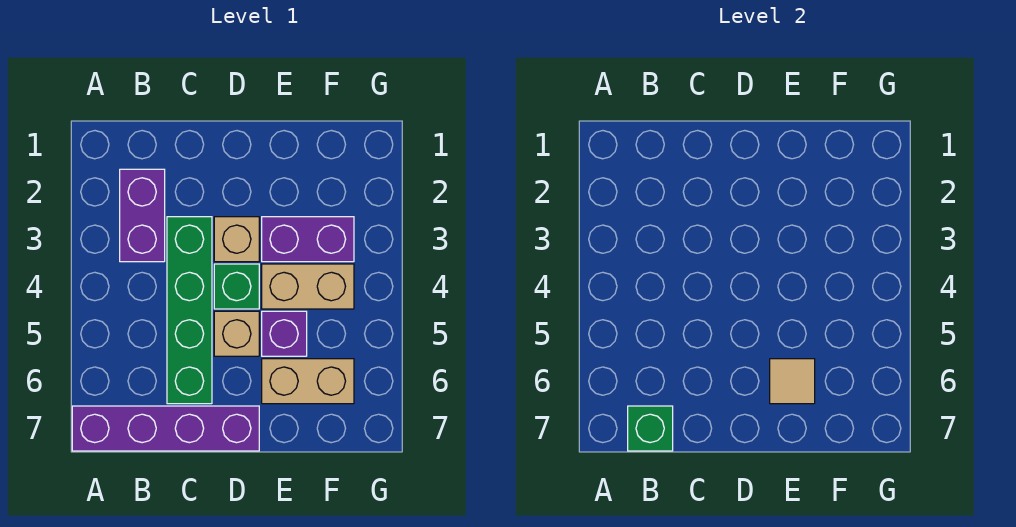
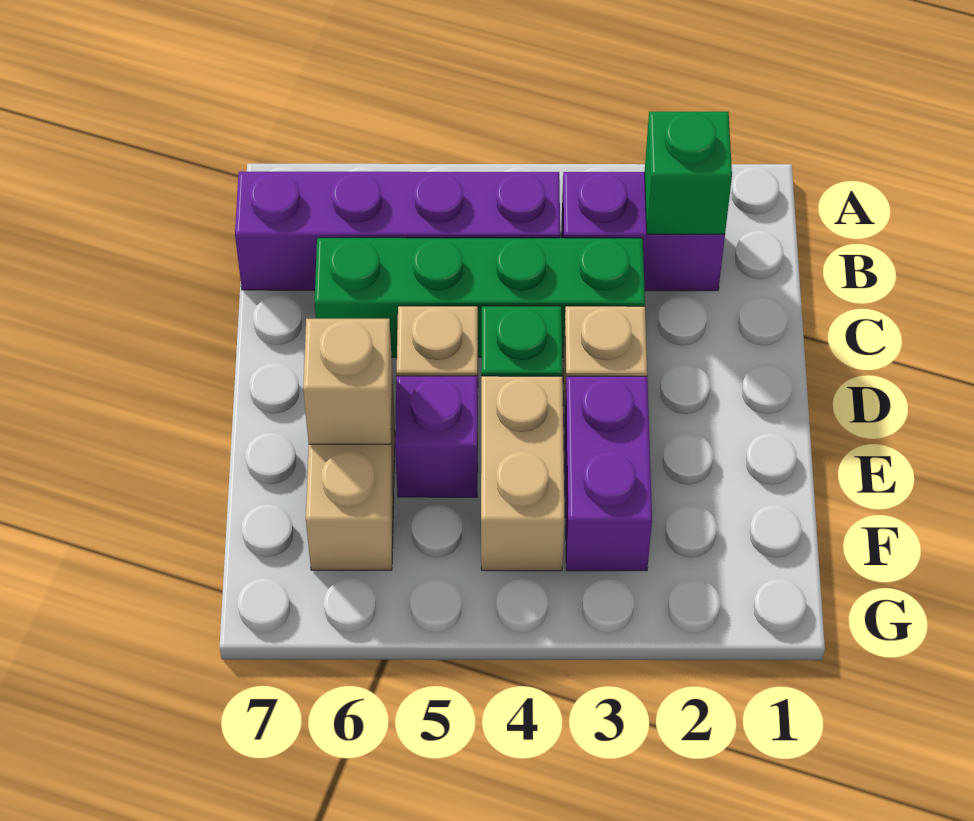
purple 1x4 brick [72,406,259,451] -> purple 1x4 brick turned to [235,172,560,290]
green 1x1 brick [628,406,673,451] -> green 1x1 brick moved to [645,112,732,234]
tan 1x1 tile [770,359,815,404] -> tan 1x1 brick [303,319,392,444]

